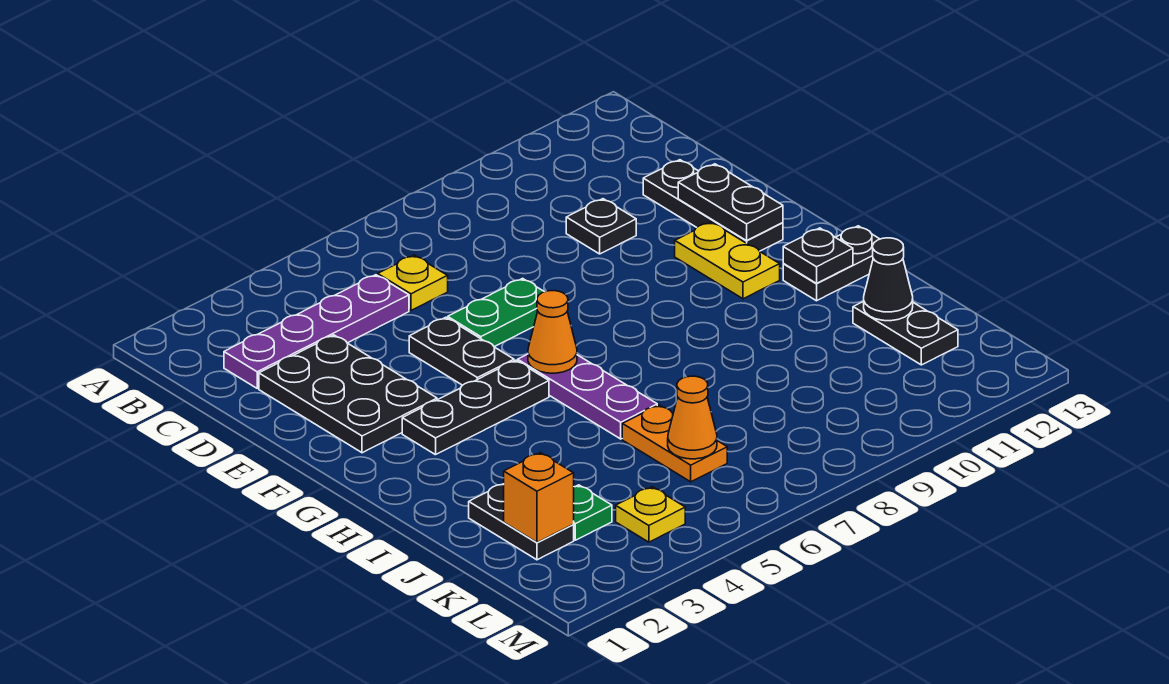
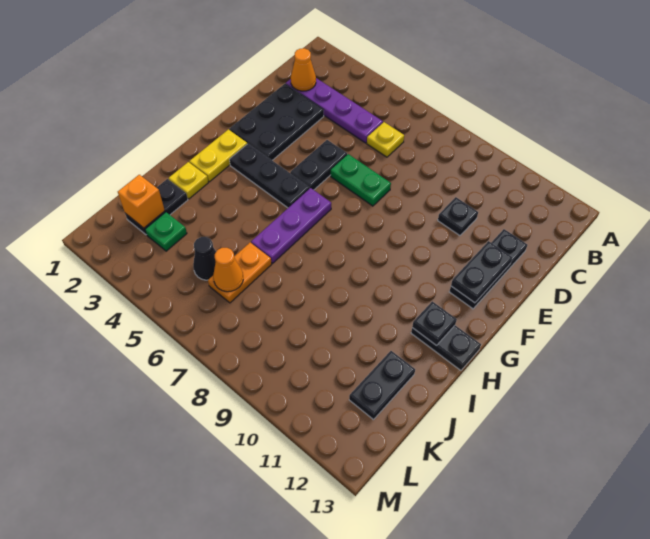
yellow 1x2 plate [675,222,780,299] -> yellow 1x2 plate moved to [189,129,247,182]
orange 1x1 cone [528,291,577,373] -> orange 1x1 cone moved to [291,48,316,91]
black 1x1 cone [864,238,913,321] -> black 1x1 cone moved to [193,237,216,280]
yellow 1x1 plate [616,487,685,542] -> yellow 1x1 plate moved to [169,162,208,199]

